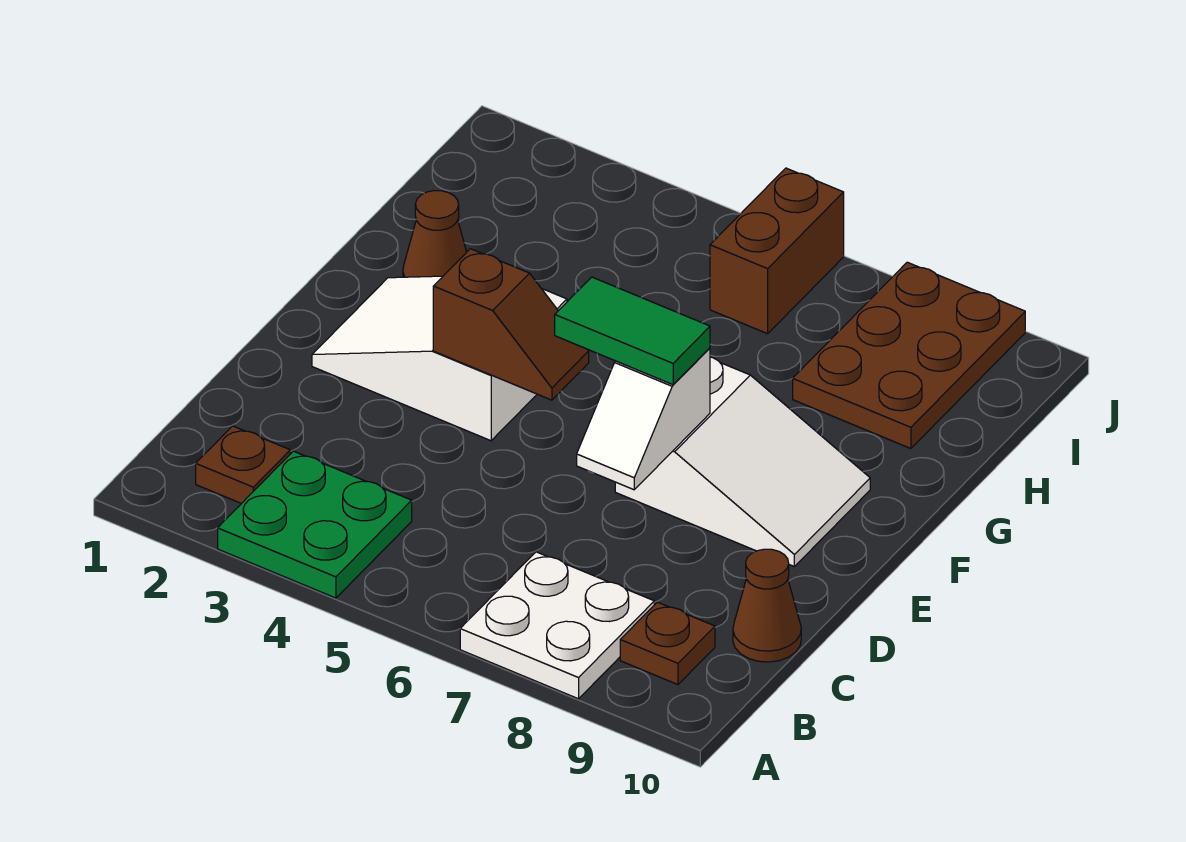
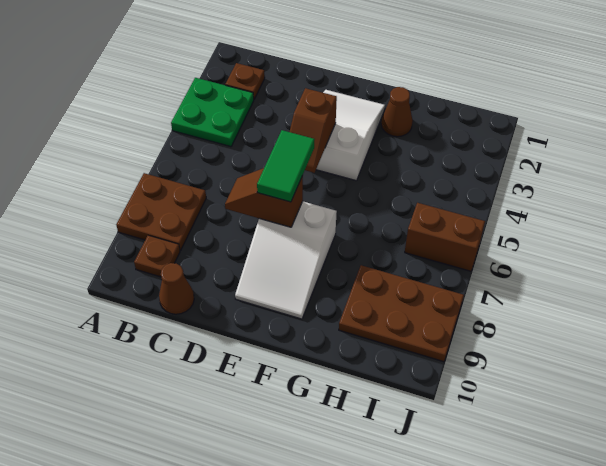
white 2x2 plate [460,552,654,699] -> brown 2x2 plate [116,173,206,250]
white 1x2 slope [577,348,710,490] -> brown 1x2 slope [225,168,303,227]

